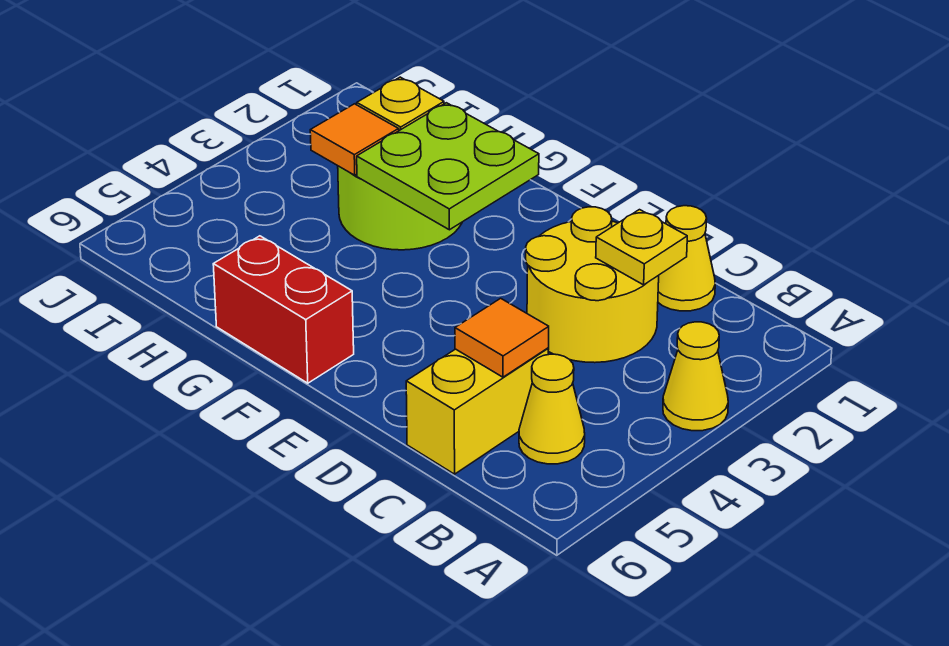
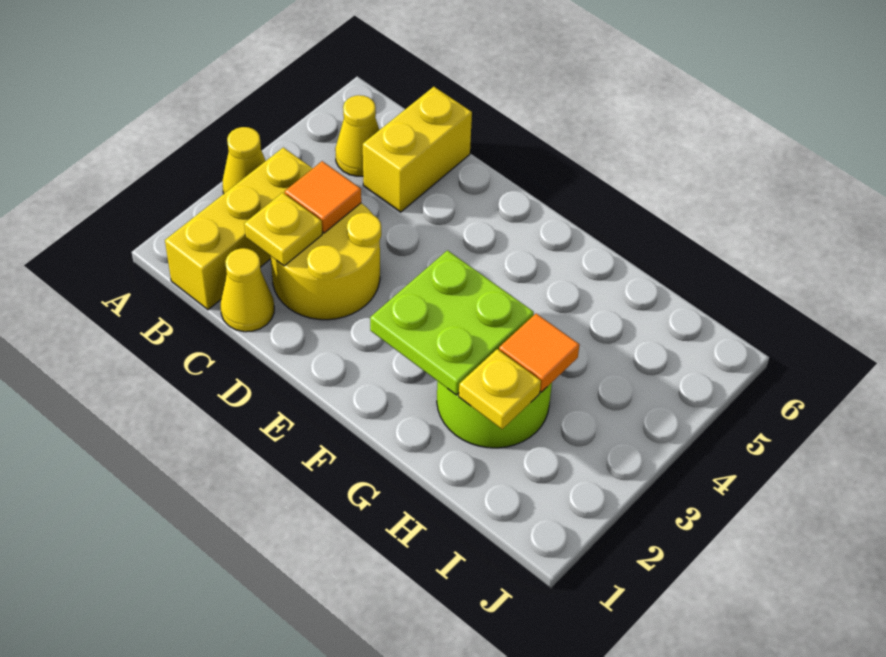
none -> yellow 1x3 brick [165,147,313,310]
orange 1x1 tile [455,298,549,377] -> orange 1x1 tile moved to [285,161,361,233]
red 1x2 brick [213,236,354,383] -> none

